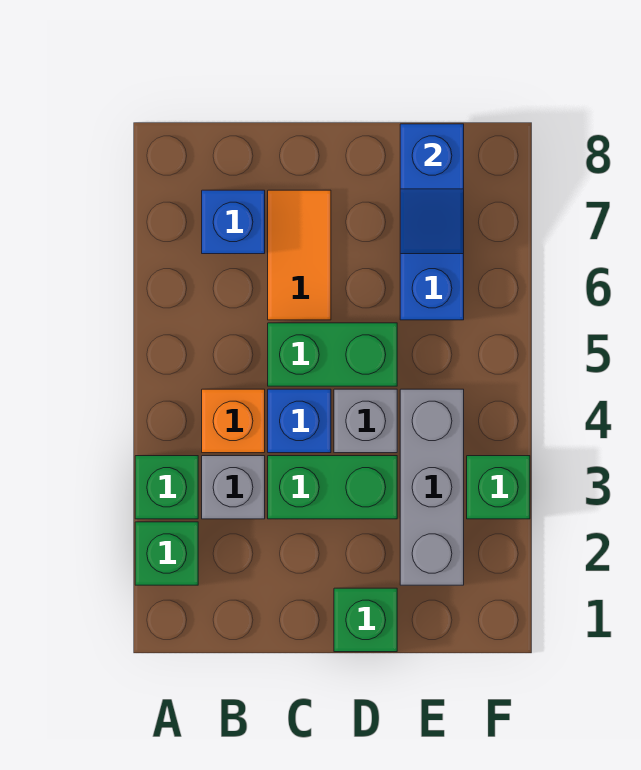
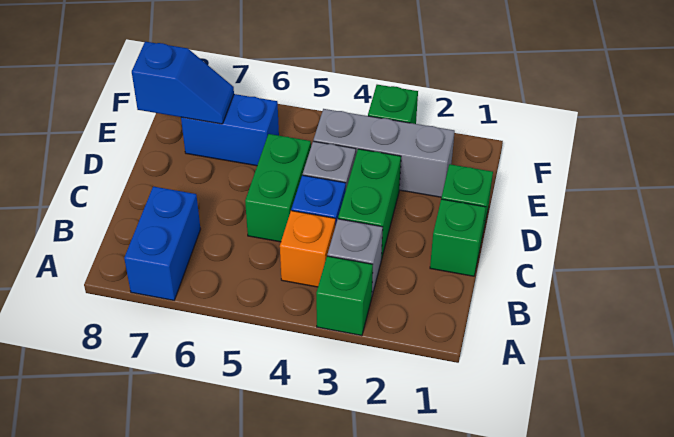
green 1x1 brick [135,522,198,585] -> green 1x1 brick moved to [430,199,486,276]
blue 1x1 brick [202,190,265,254] -> blue 1x2 brick [124,187,200,300]
orange 1x2 tile [268,190,331,320] -> none

